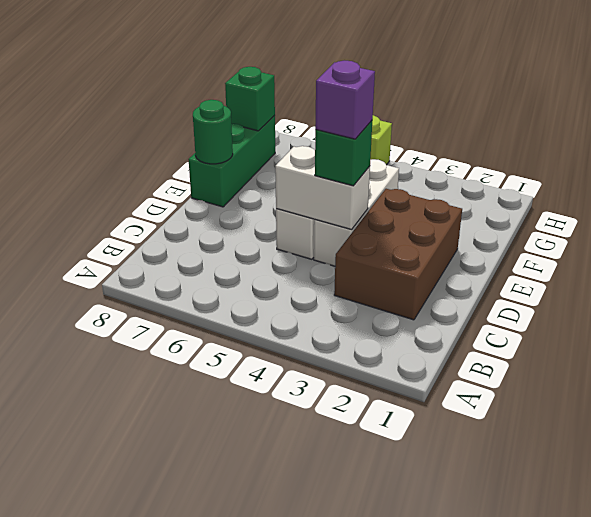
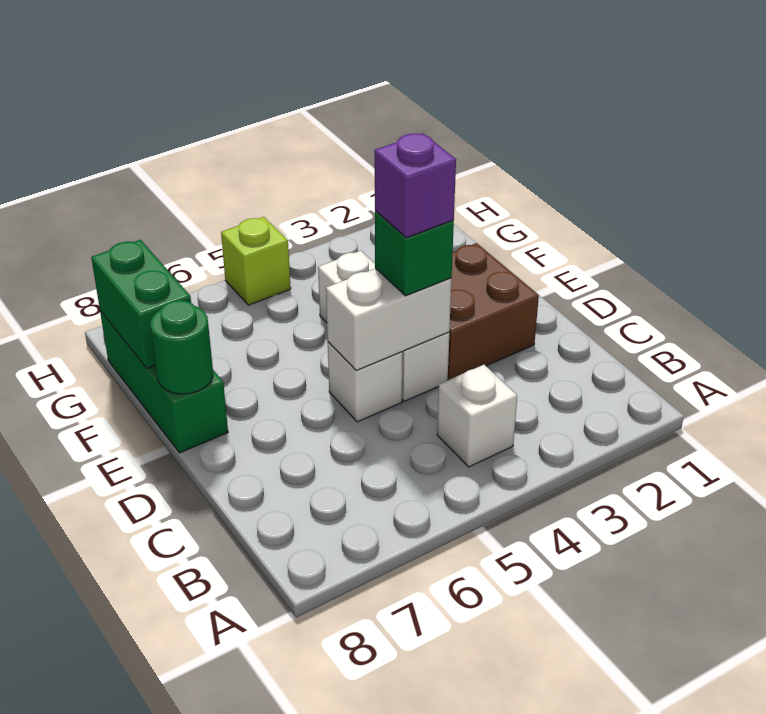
none -> white 1x1 brick [437,365,517,467]
brown 2x3 brick [334,189,462,320] -> brown 2x2 brick [448,243,539,380]
green 1x1 brick [225,67,275,131] -> green 1x2 brick [91,240,191,369]

